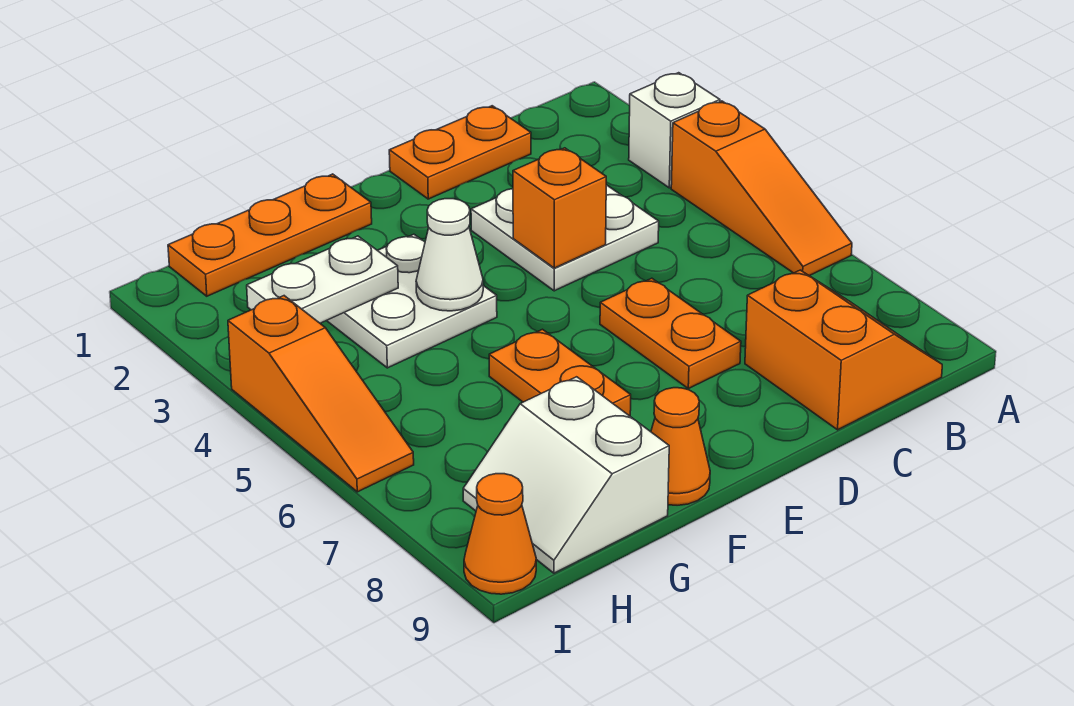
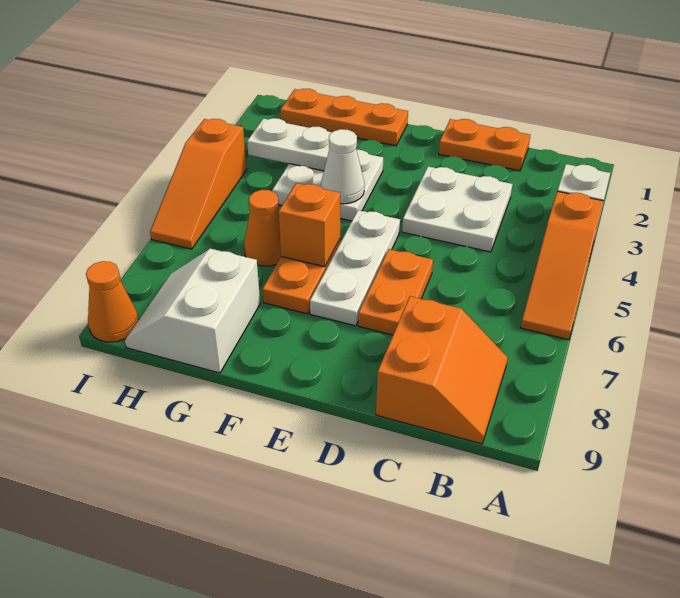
orange 1x1 brick [513,148,606,268] -> orange 1x1 brick moved to [279,183,340,267]
none -> white 1x3 plate [310,210,400,326]
orange 1x1 cone [651,388,710,505] -> orange 1x1 cone moved to [244,190,281,266]

